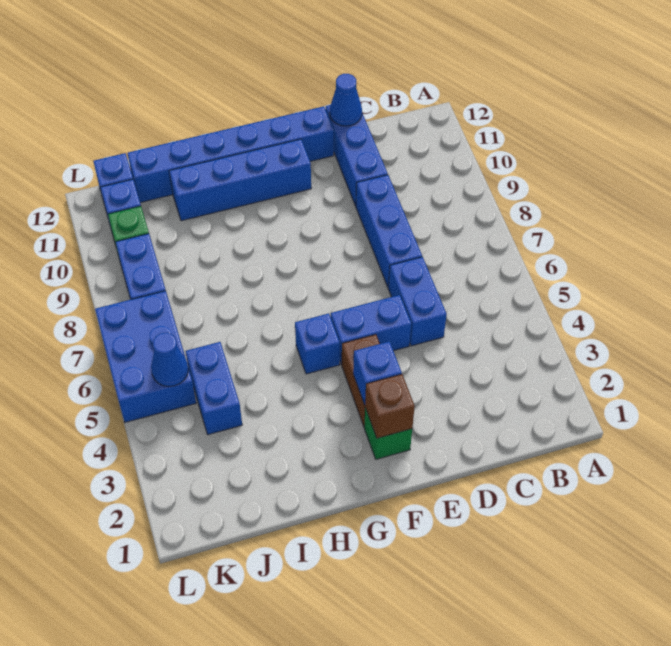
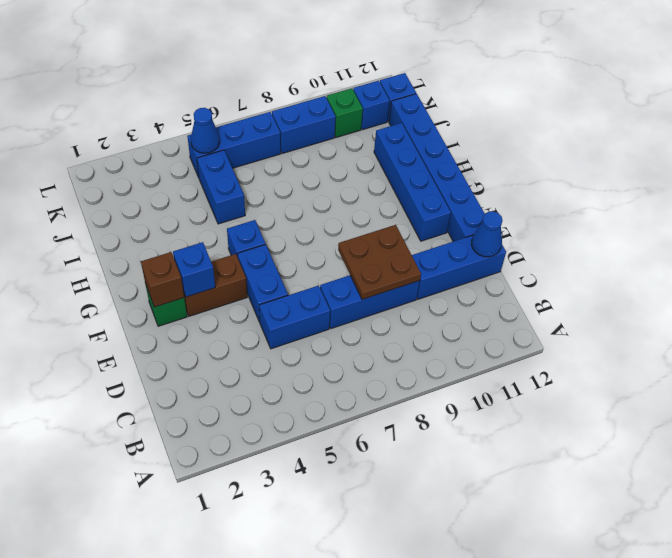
none -> brown 2x2 plate [338,225,421,300]
blue 1x2 brick [186,342,242,435] -> blue 1x2 brick turned to [197,150,245,224]
blue 2x3 brick [95,291,196,422] -> blue 1x3 brick [187,112,281,177]

